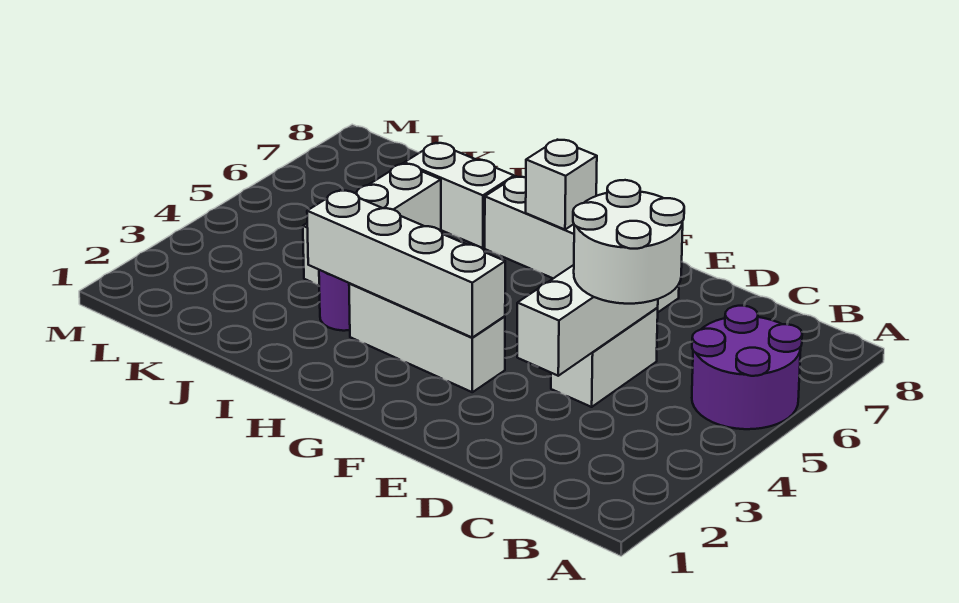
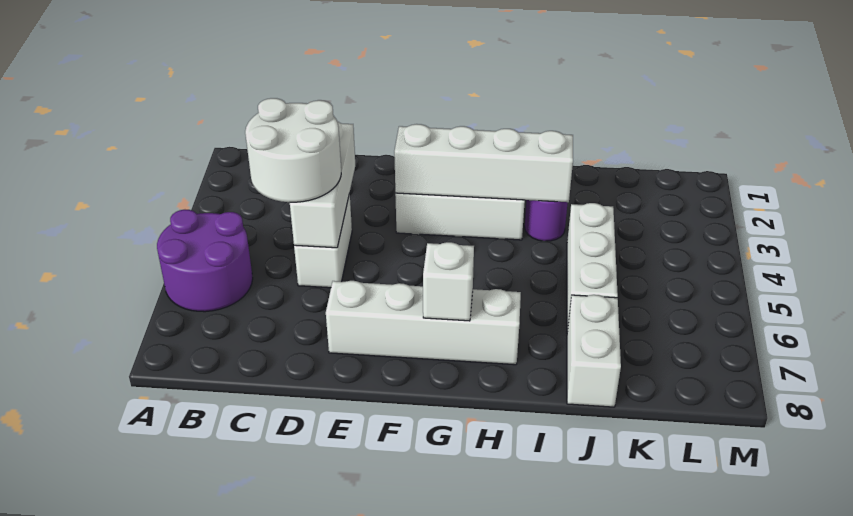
white 1x2 brick [404,143,514,248] -> white 1x2 brick turned to [567,295,621,407]

